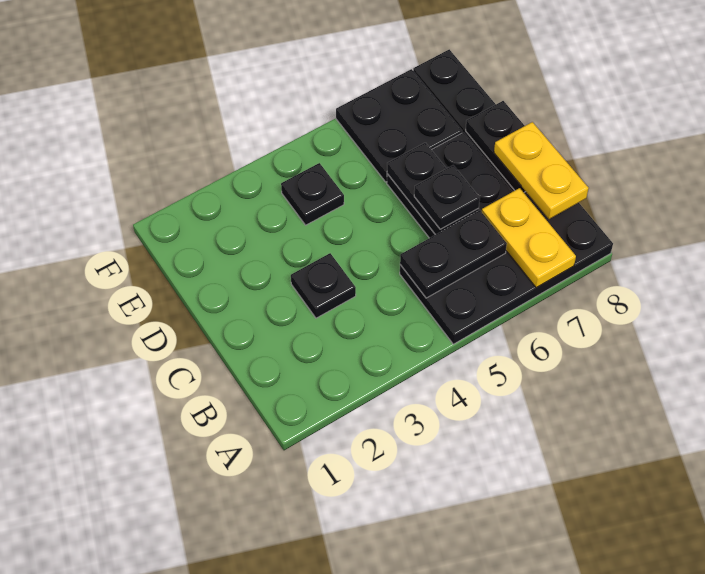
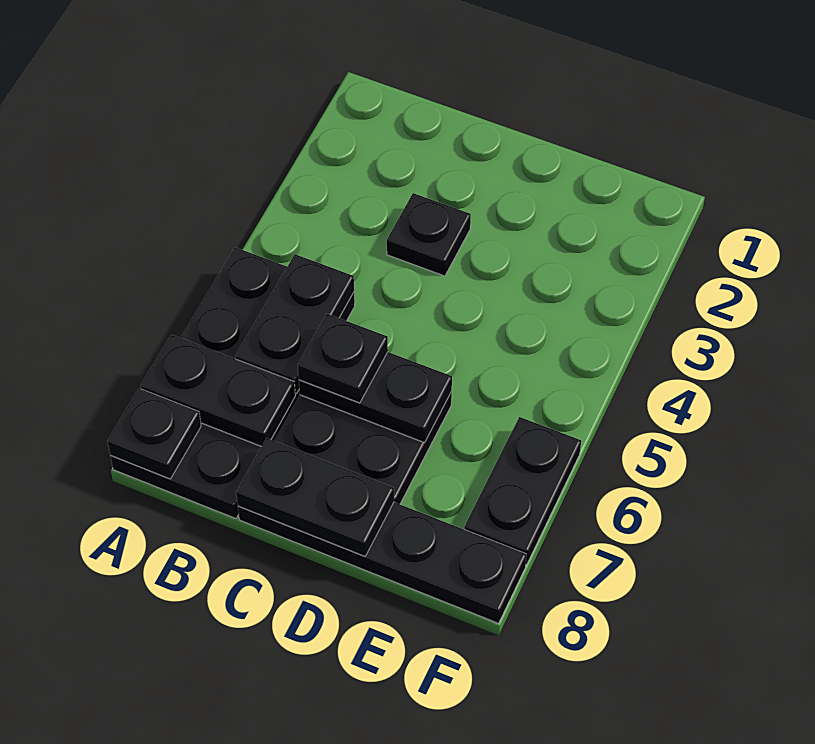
yellow 1x2 plate [482,188,576,288] -> black 1x2 plate [141,335,295,446]
yellow 1x2 plate [494,122,589,219] -> none
black 1x1 plate [281,163,344,225] -> black 1x1 plate moved to [107,389,201,479]
black 2x2 plate [336,69,462,182] -> black 1x2 plate [464,417,581,565]

